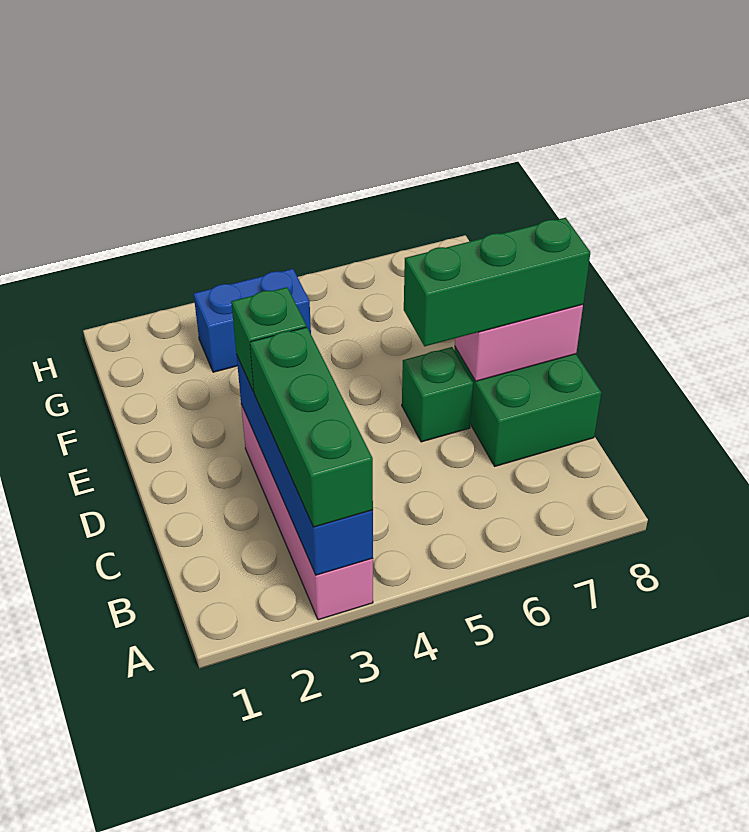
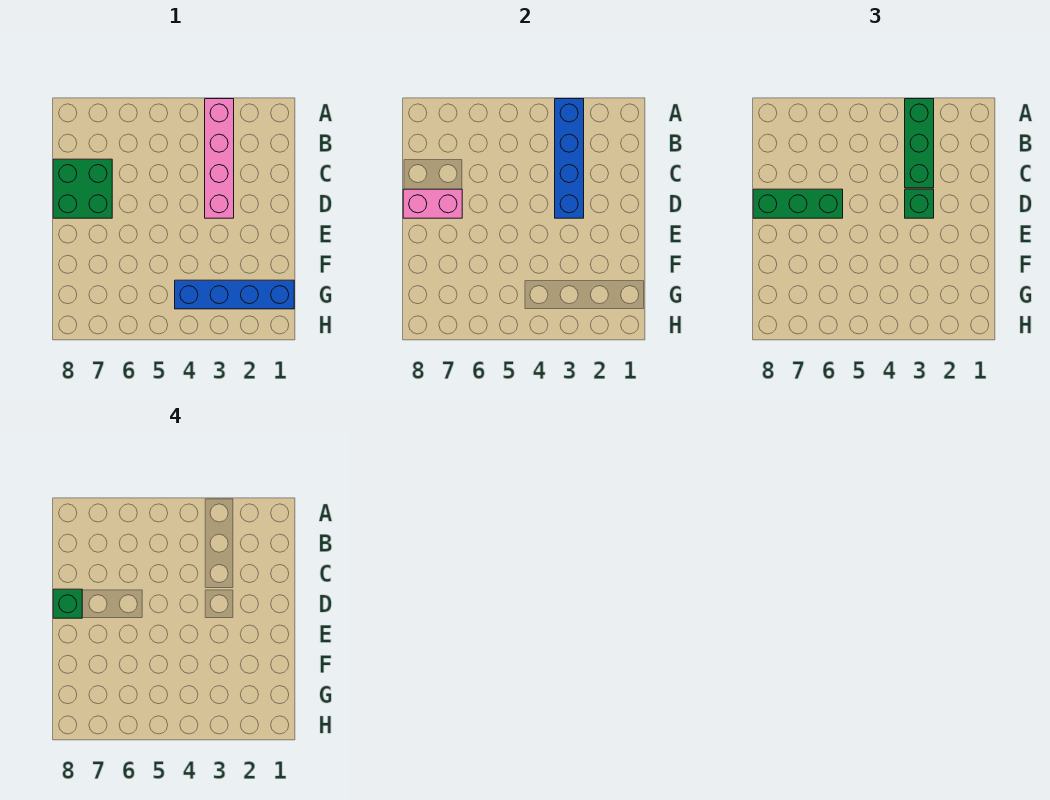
green 1x1 brick [402,347,473,442] -> green 1x1 brick moved to [53,589,82,618]
blue 1x2 brick [194,269,311,372] -> blue 1x4 brick [175,280,294,309]

